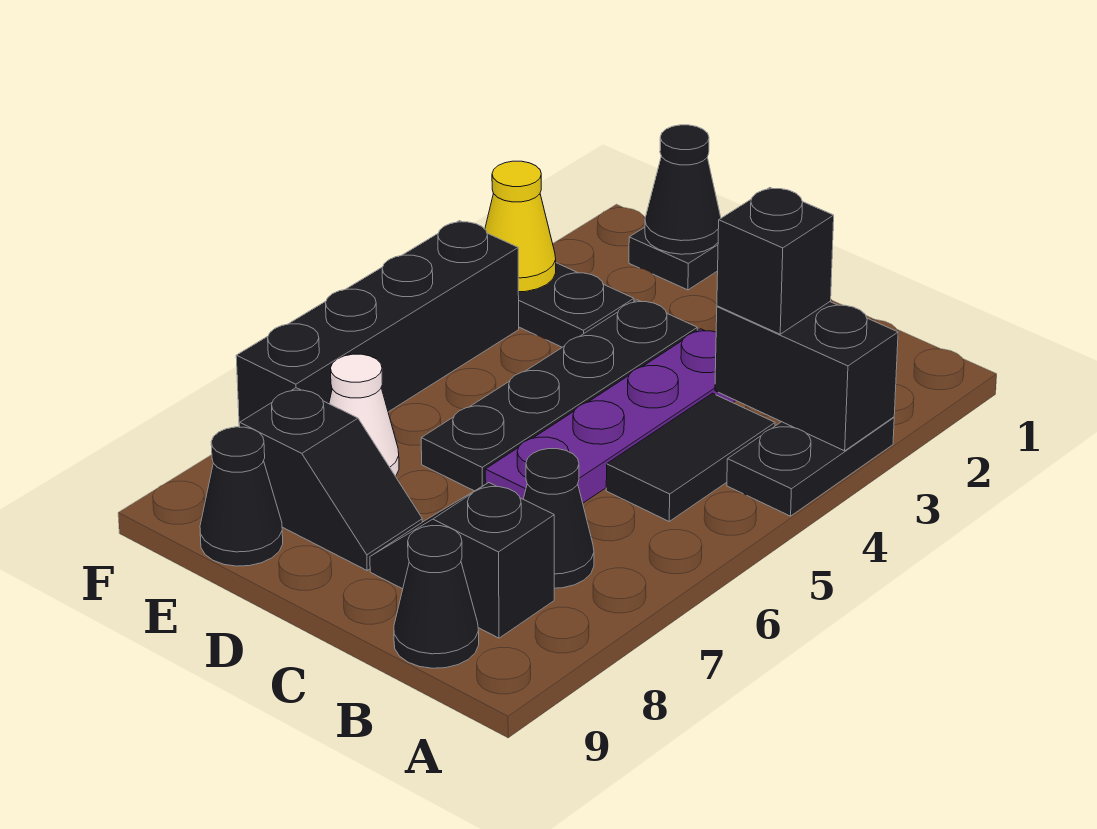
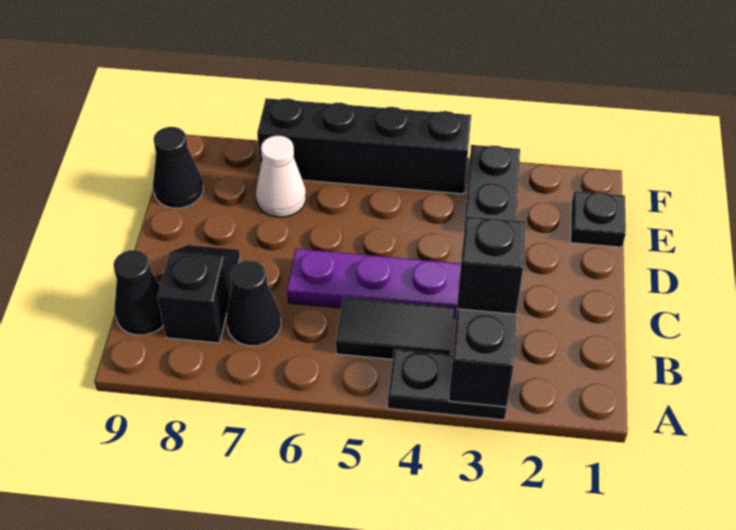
black 1x4 plate [421,300,697,491] -> none
black 1x2 slope [240,388,422,570] -> none
black 1x1 cone [645,125,721,254] -> none
yellow 1x1 cone [485,161,556,292] -> none

